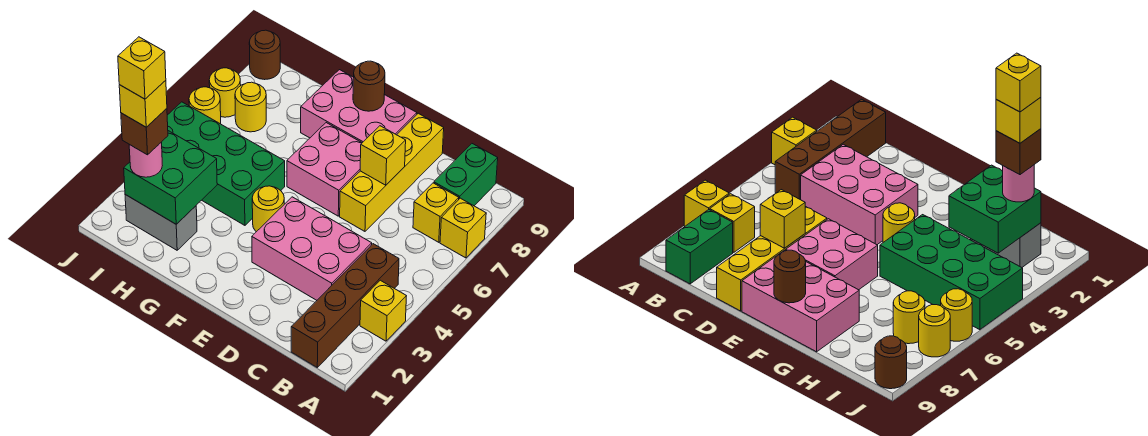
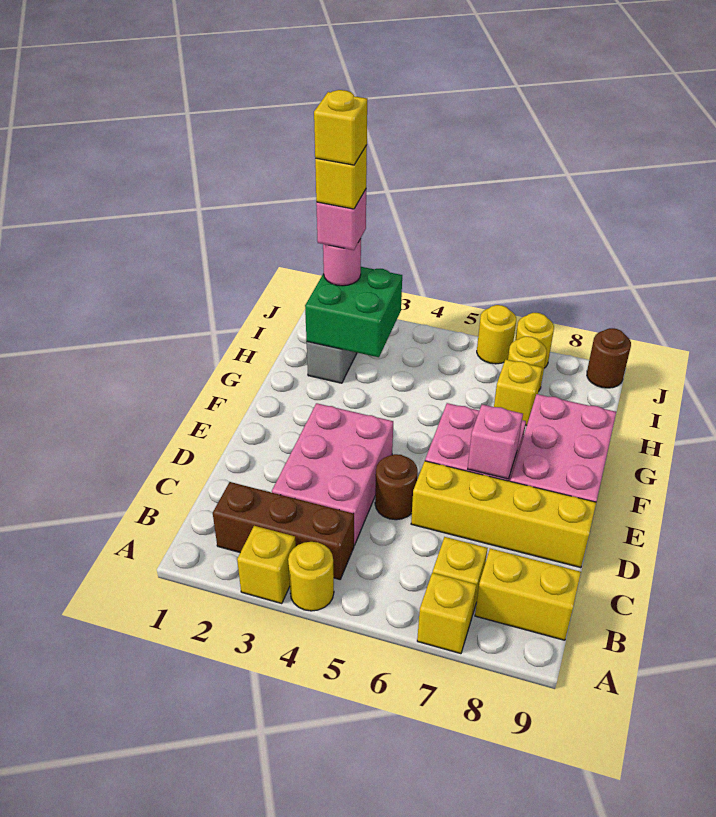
brown 1x4 brick [291,244,399,367] -> brown 1x3 brick [213,482,354,579]
green 1x2 brick [434,144,498,206] -> yellow 1x2 brick [475,549,581,640]
yellow 1x1 brick [360,126,406,185] -> yellow 1x1 brick moved to [494,359,542,426]
none -> pink 1x1 brick [468,404,523,479]
yellow 1x1 round brick [252,186,284,232] -> yellow 1x1 round brick moved to [288,542,334,611]
brown 1x1 round brick [353,61,385,111] -> brown 1x1 round brick moved to [375,454,418,520]
green 2x4 brick [167,102,285,225] -> none
brown 1x1 brick [121,109,168,155] -> pink 1x1 brick [316,190,366,250]

